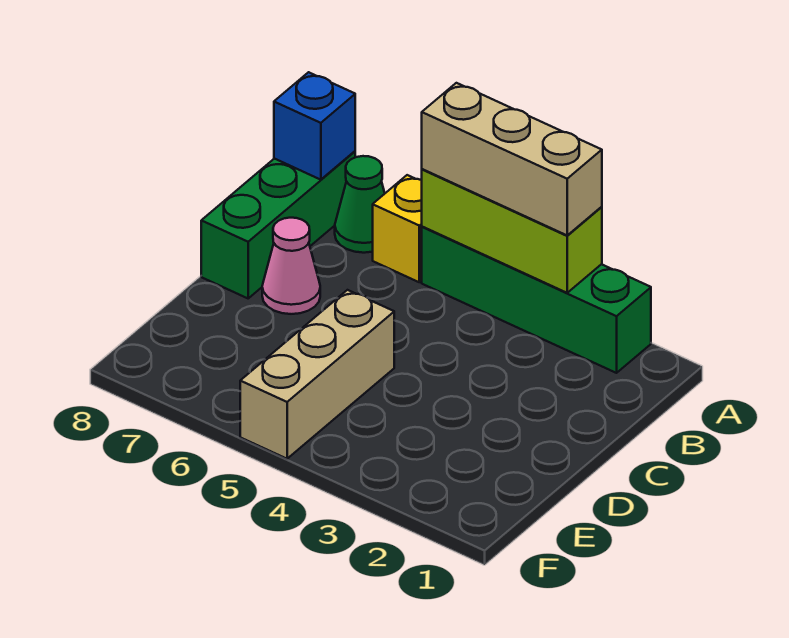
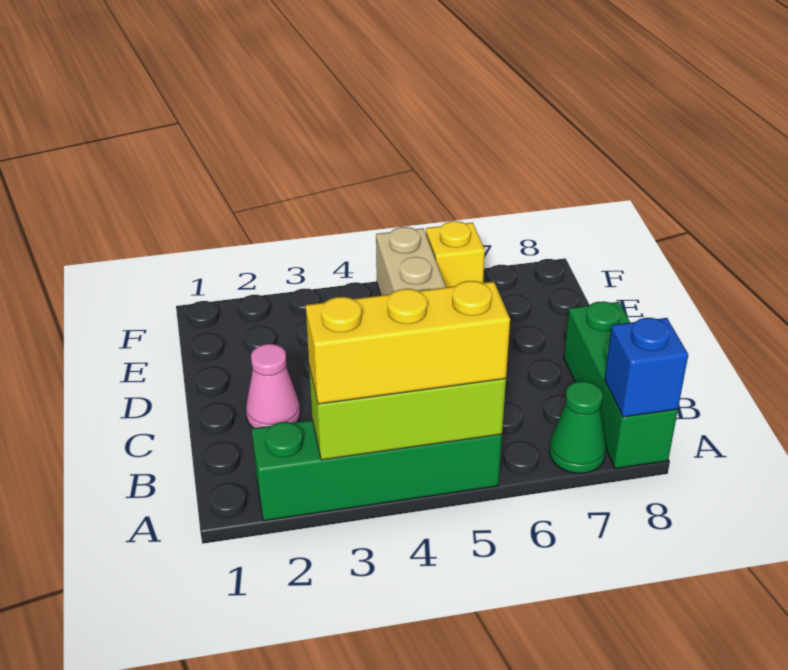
tan 1x3 brick [422,83,602,236] -> yellow 1x3 brick [306,281,510,404]
yellow 1x1 brick [373,175,422,282] -> yellow 1x1 brick moved to [426,221,485,287]
pink 1x1 cone [262,218,320,314] -> pink 1x1 cone moved to [246,344,300,428]

